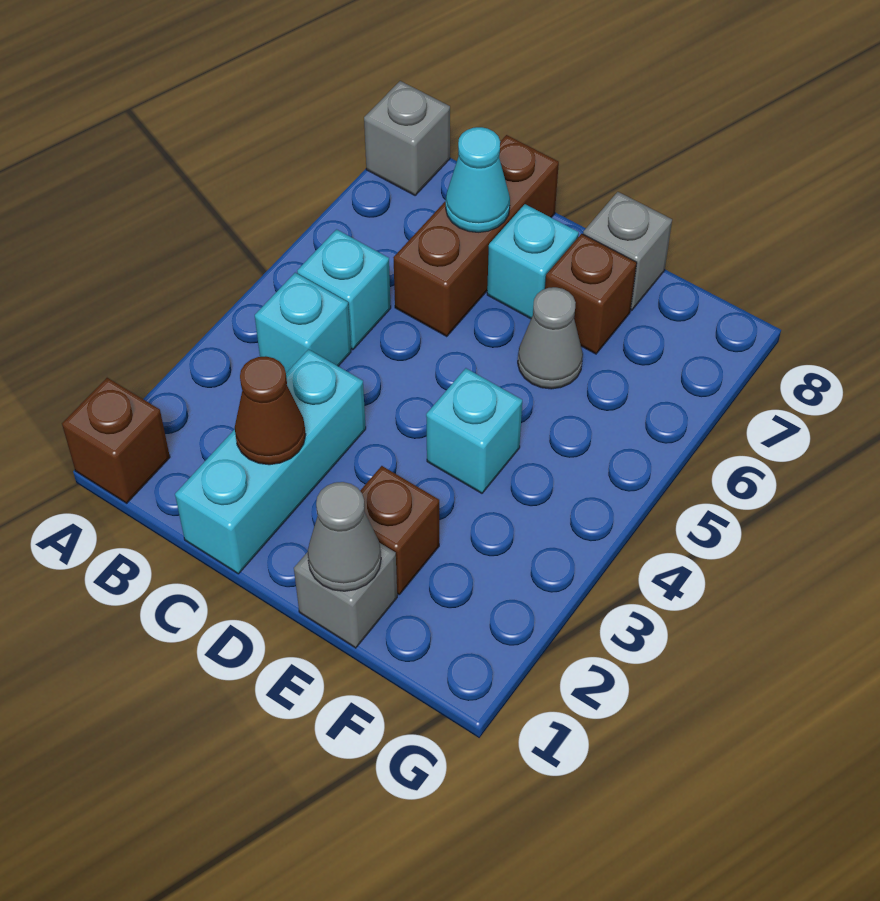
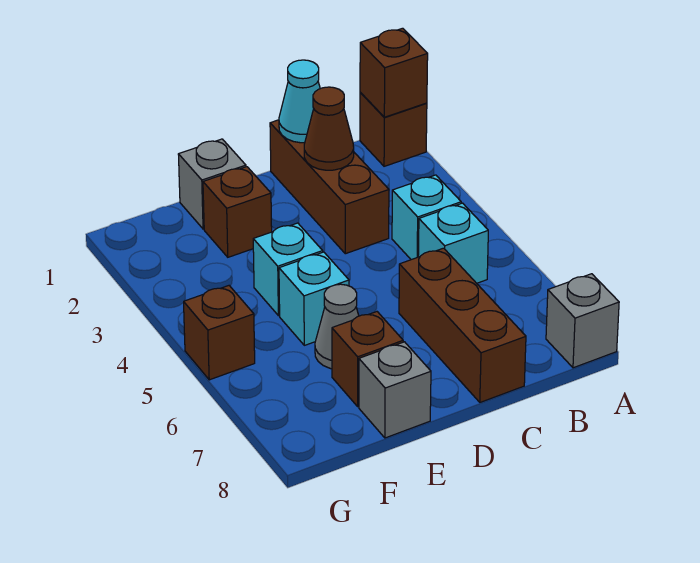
none -> brown 1x1 brick [360,28,428,117]
cyan 1x3 brick [175,350,366,574] -> brown 1x3 brick [270,120,389,254]
cyan 1x1 cone [446,127,510,232] -> cyan 1x1 cone moved to [279,60,320,143]
cyan 1x1 brick [487,204,579,319] -> cyan 1x1 brick moved to [279,252,349,345]
grey 1x1 cone [308,482,381,591] -> none
none -> brown 1x1 brick [184,286,255,380]

